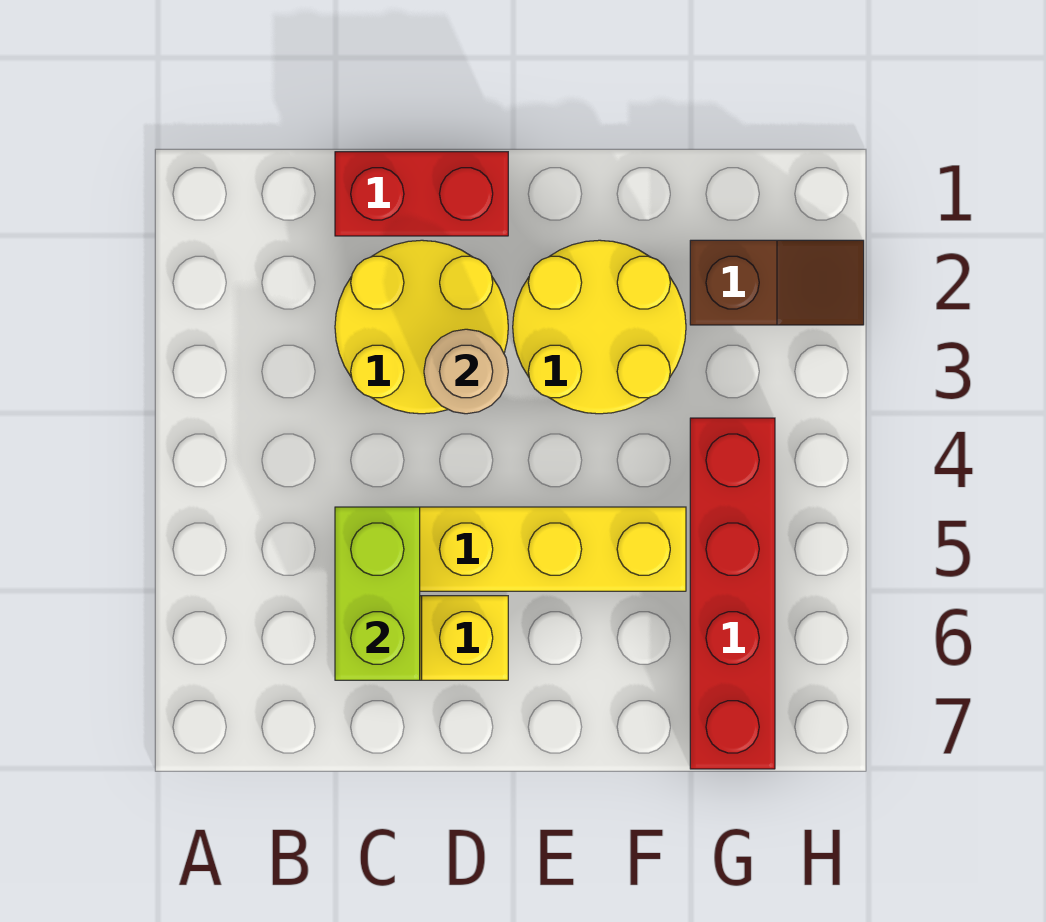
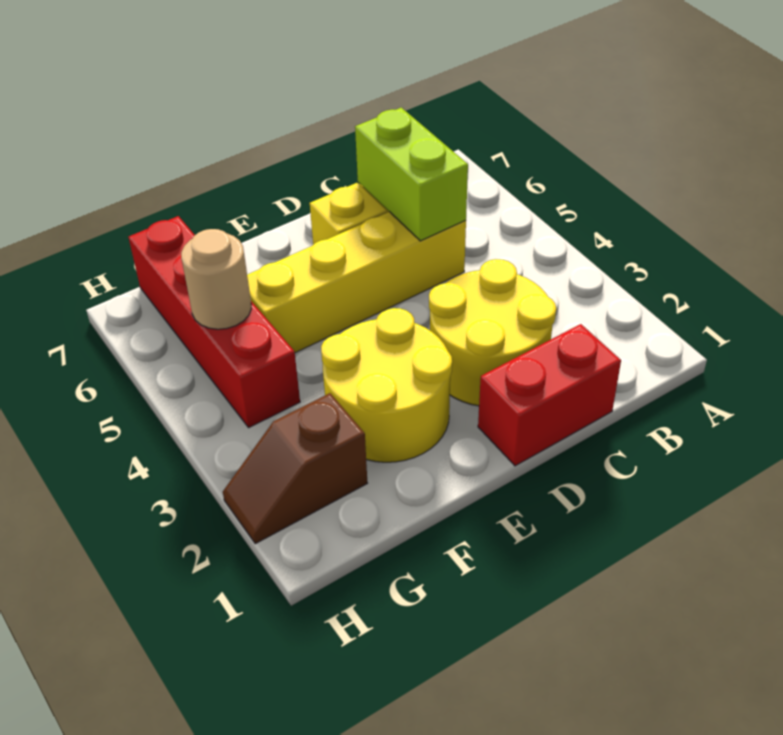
tan 1x1 round brick [424,329,508,414] -> tan 1x1 round brick moved to [181,229,251,329]

